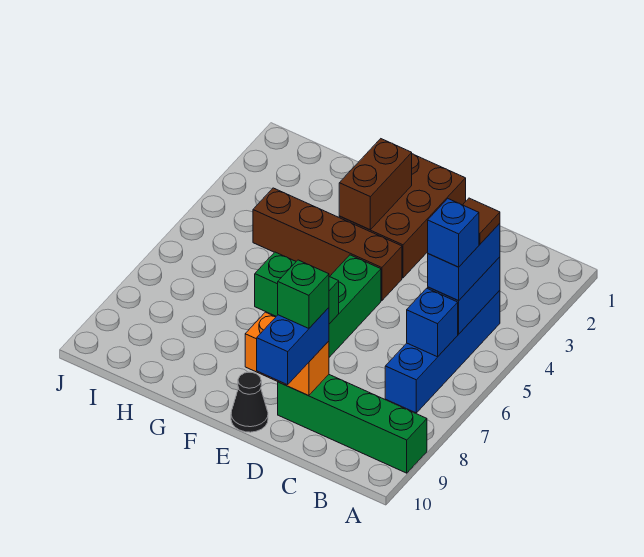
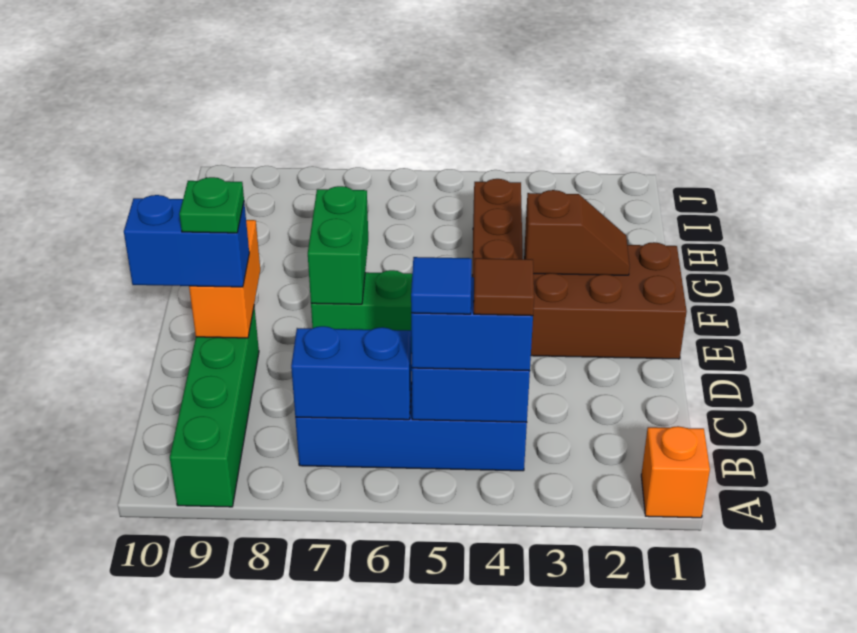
none -> orange 1x1 brick [641,426,710,518]
blue 1x1 brick [428,199,479,267] -> blue 1x1 tile [411,257,472,314]
blue 1x1 brick [407,288,458,357] -> blue 1x2 brick [291,326,412,420]
green 1x1 brick [278,260,329,328] -> green 1x1 plate [179,177,244,233]
black 1x1 cone [231,372,268,432] -> none
brown 1x2 brick [339,139,412,230] -> brown 1x2 slope [525,190,630,275]

